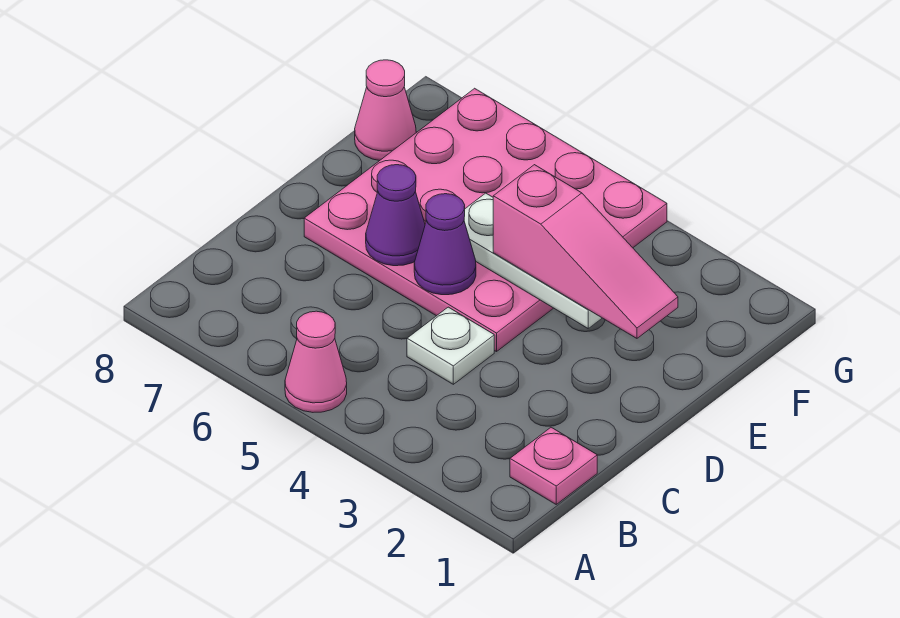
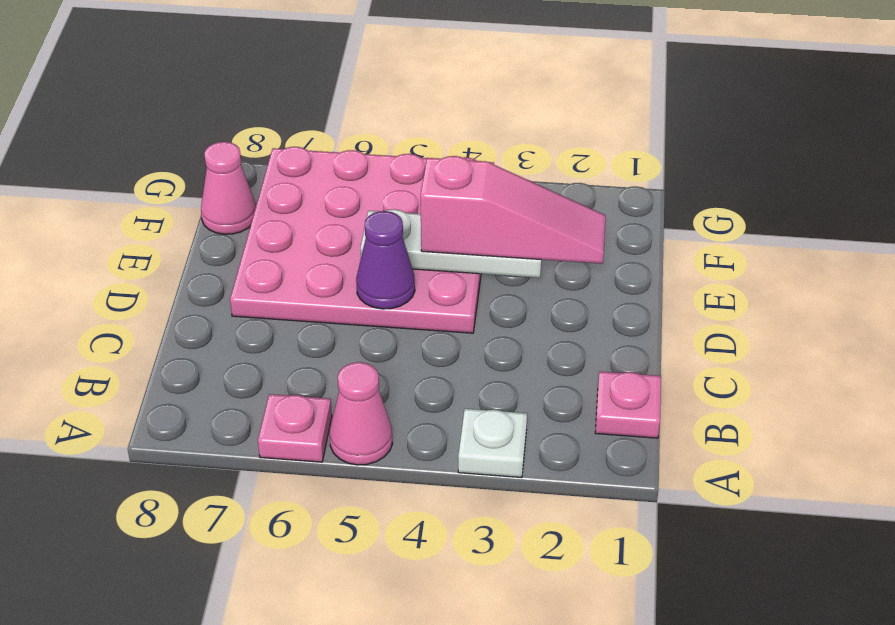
none -> pink 1x1 plate [258,394,332,462]
white 1x1 plate [407,307,494,384] -> white 1x1 plate moved to [458,409,527,478]
purple 1x1 cone [366,165,425,266] -> none

